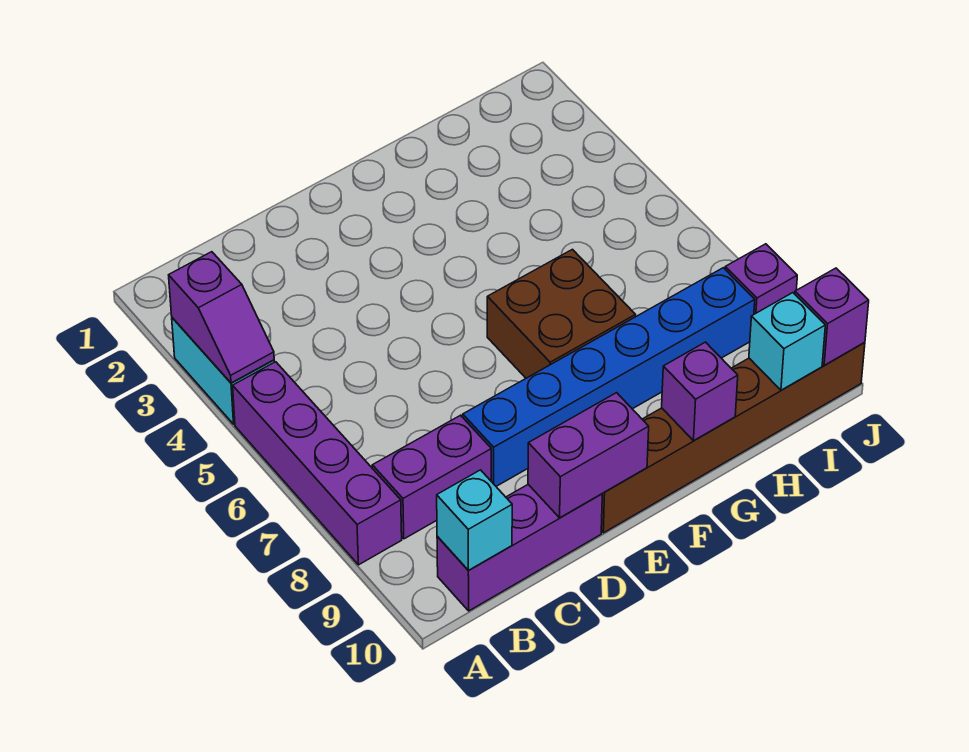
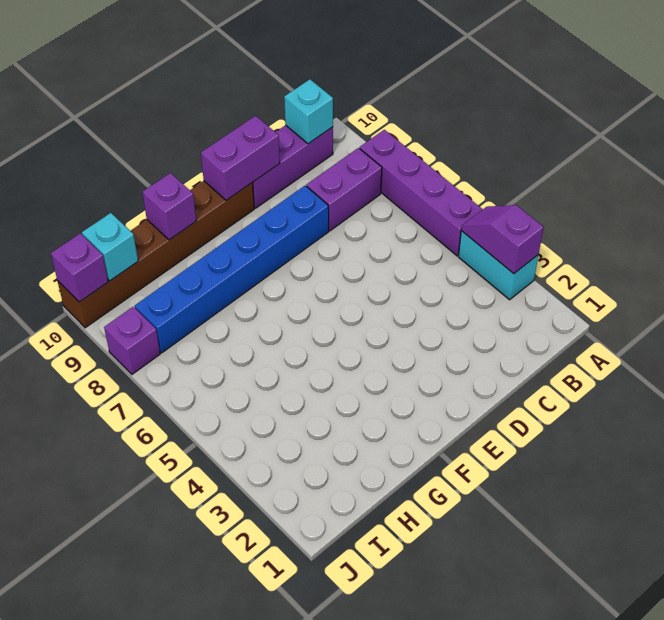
brown 2x2 brick [487,249,636,378] -> none

